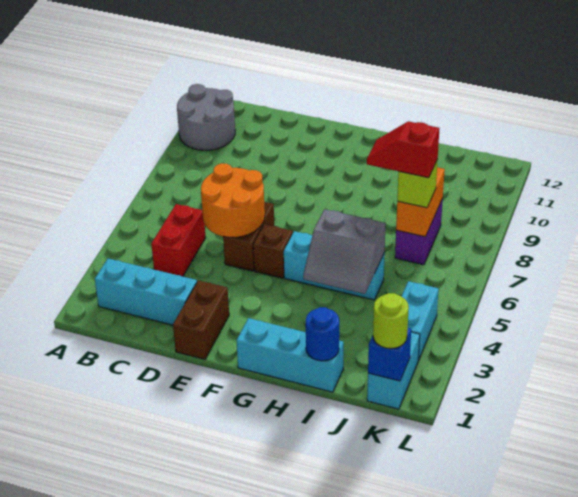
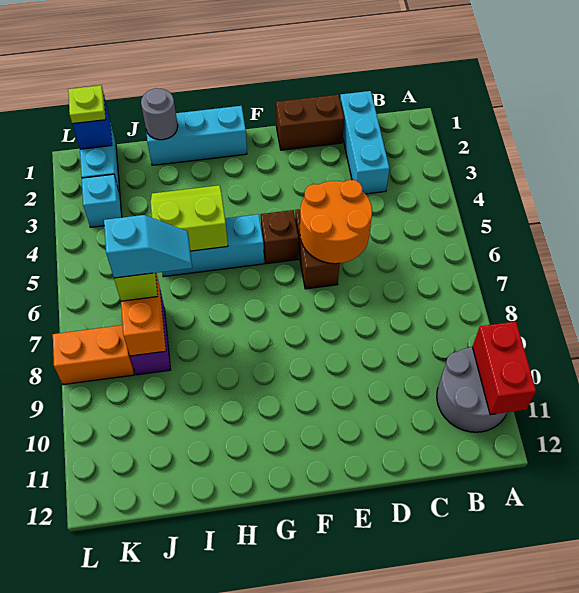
cyan 1x3 brick [95,259,197,325] -> cyan 1x3 brick turned to [340,91,389,194]
red 1x2 brick [151,204,206,277] -> red 1x2 brick moved to [472,322,536,415]
brown 1x2 brick [173,280,229,359] -> brown 1x2 brick turned to [276,95,344,150]
grey 2x2 slope [303,209,386,294] -> lime 2x2 slope [151,185,228,251]
blue 1x1 round brick [306,307,339,361] -> grey 1x1 round brick [141,88,178,140]
red 1x2 slope [367,121,439,178] -> cyan 1x2 slope [104,215,192,278]
lime 1x1 round brick [373,293,409,349] -> lime 1x1 plate [68,85,106,124]
cyan 1x2 brick [402,281,439,360] -> cyan 1x1 brick [82,174,122,227]
none -> orange 1x2 brick [53,325,134,385]

